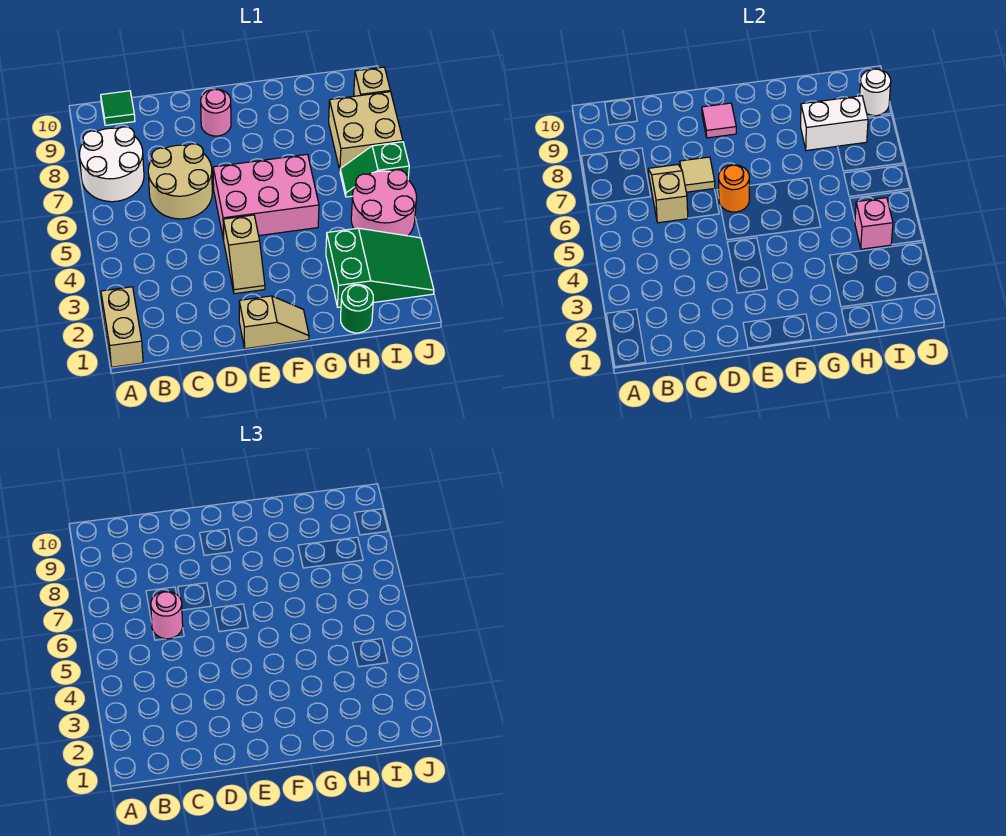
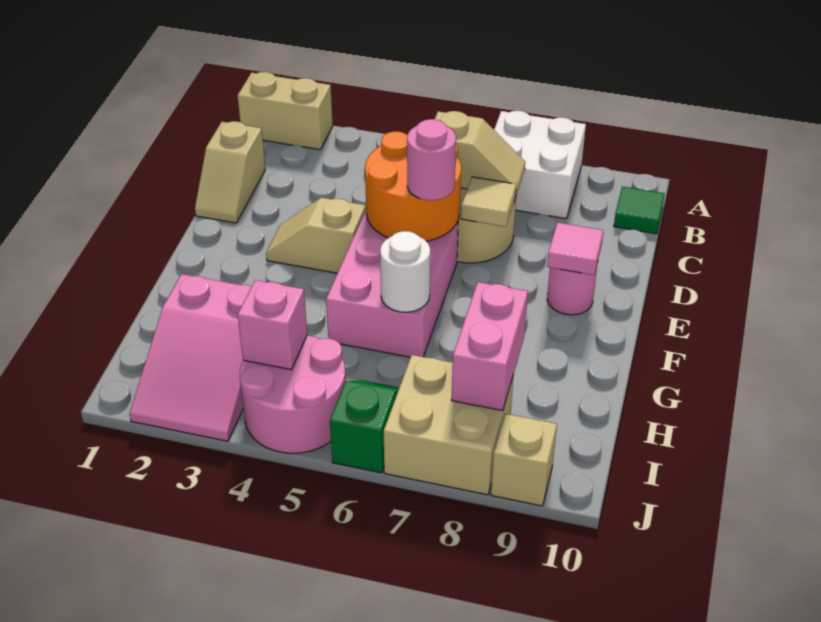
white 2x2 round brick [79,127,144,202] -> white 2x2 brick [494,111,586,219]
pink 1x1 round brick [151,591,183,639] -> pink 1x1 round brick moved to [407,119,456,200]
tan 1x2 slope [239,296,309,349] -> tan 1x2 slope moved to [195,121,265,223]
orange 1x1 round brick [719,165,749,212] -> orange 2x2 round brick [365,131,461,241]
green 1x1 round brick [341,285,373,333] -> none
green 2x3 slope [326,228,434,307] -> pink 2x3 slope [130,274,252,441]
white 1x2 brick [801,96,868,150] -> pink 1x2 brick [451,282,528,411]
white 1x1 round brick [860,69,891,116] -> white 1x1 round brick moved to [380,231,430,312]

